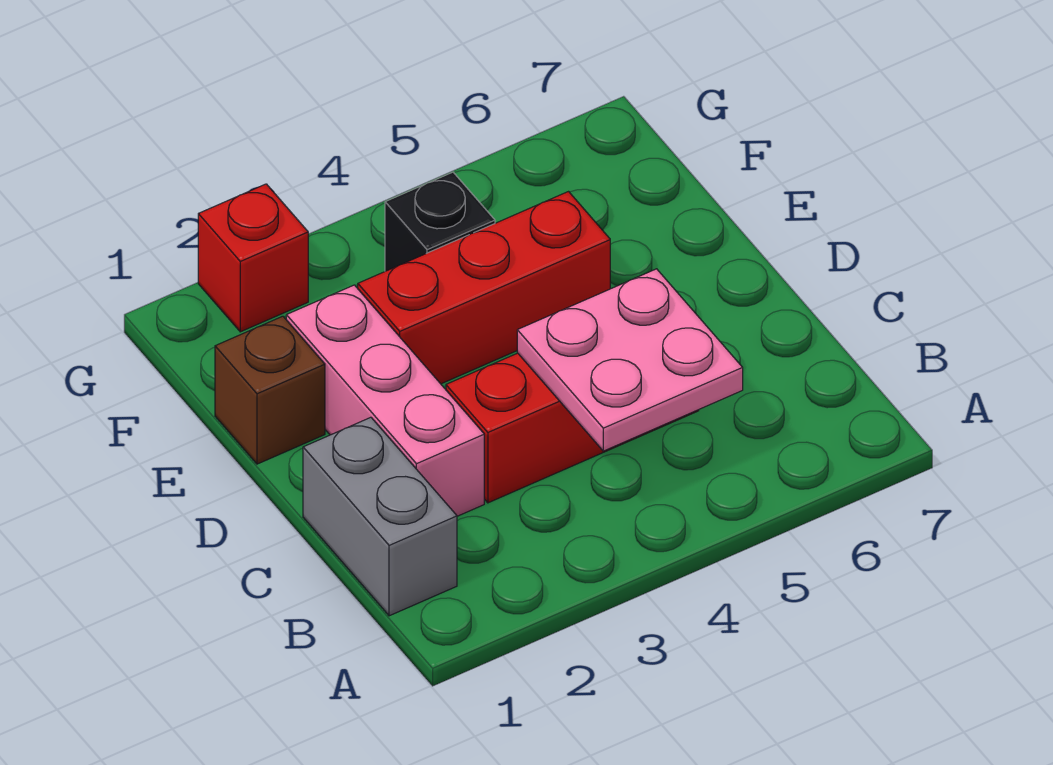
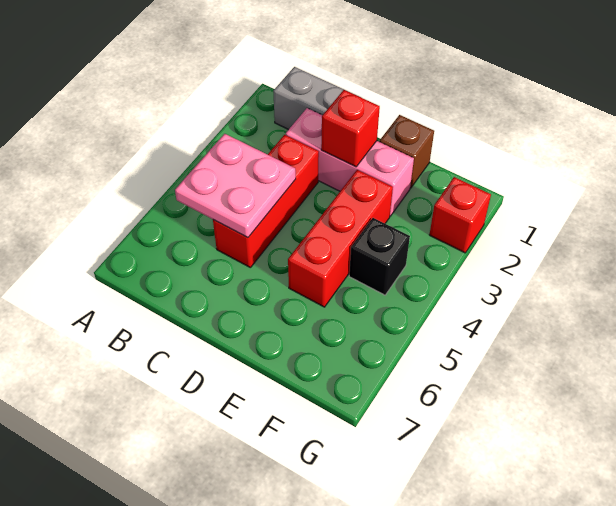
none -> red 1x1 brick [321,90,380,167]

